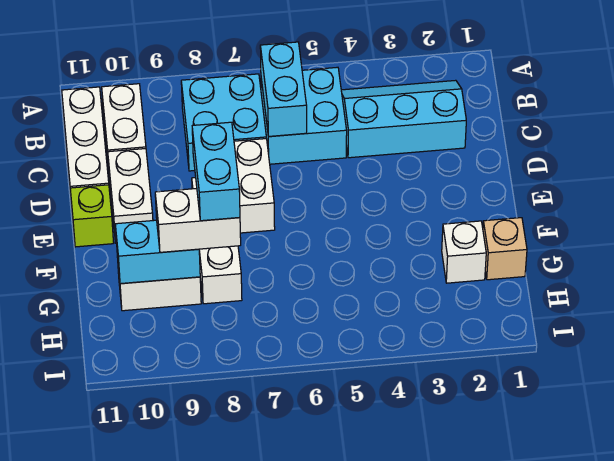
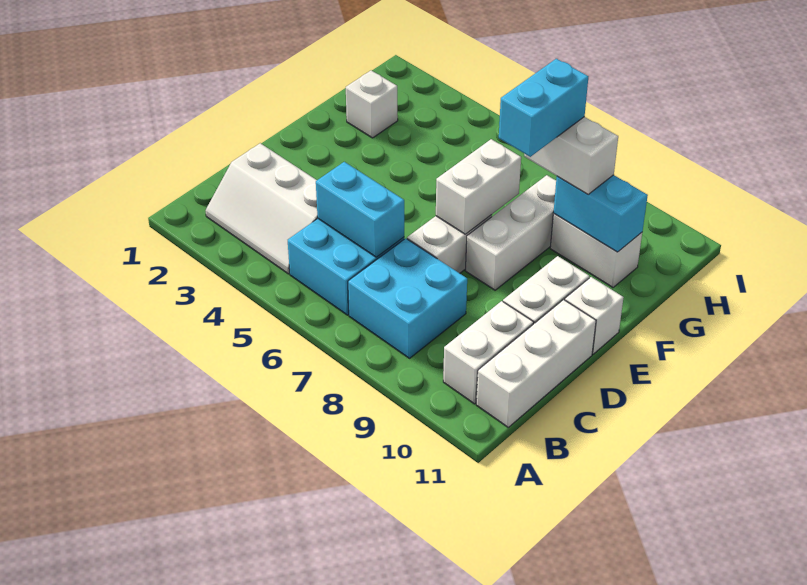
cyan 2x3 slope [341,80,466,158] -> white 2x3 slope [206,143,318,274]
cyan 1x2 brick [260,42,307,137] -> cyan 1x2 brick turned to [316,162,404,257]
none -> white 1x2 brick [436,139,521,234]
lime 1x1 brick [70,185,114,247] -> white 1x1 brick [565,277,624,354]
tan 1x1 brick [483,218,527,280] -> none

